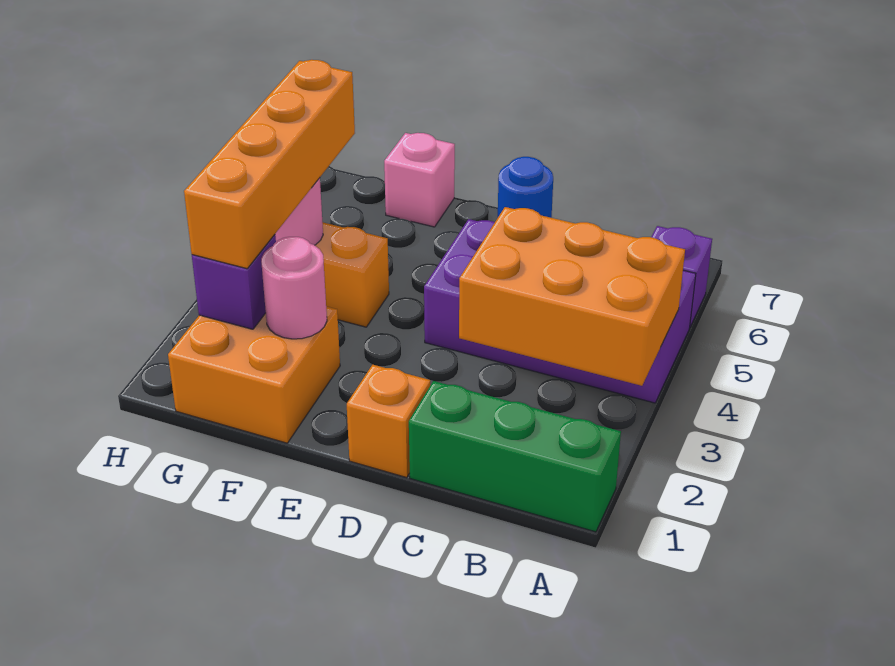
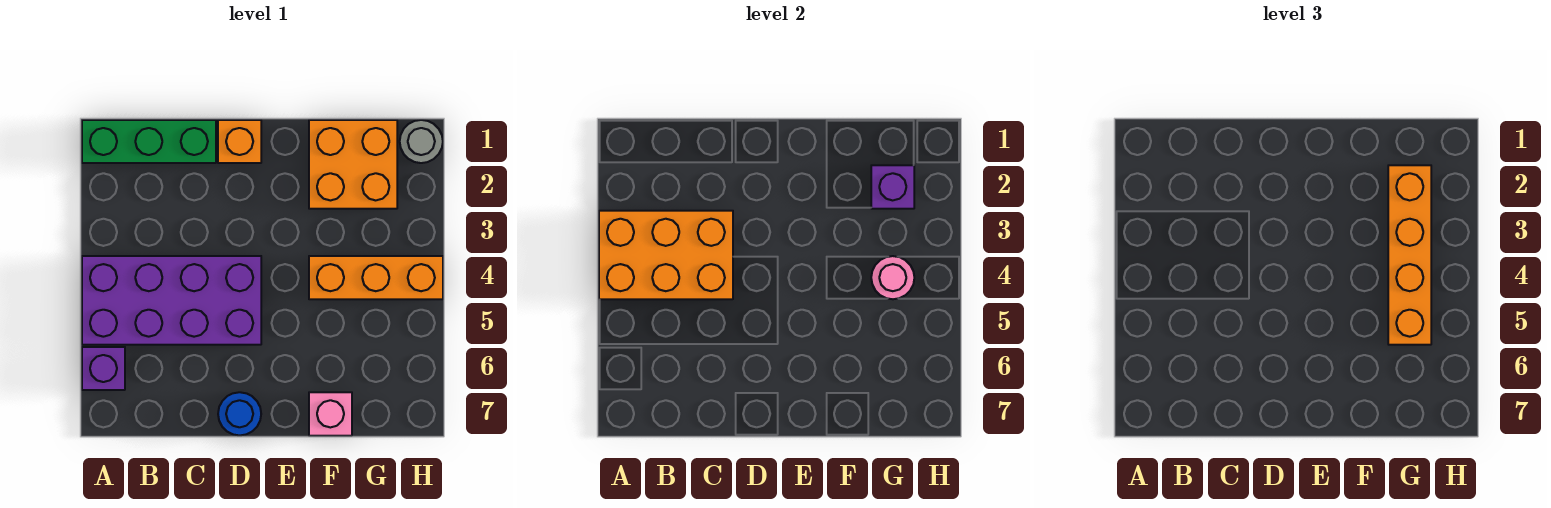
pink 1x1 round brick [261,237,327,339] -> none
none -> grey 1x1 round brick [400,120,443,163]

